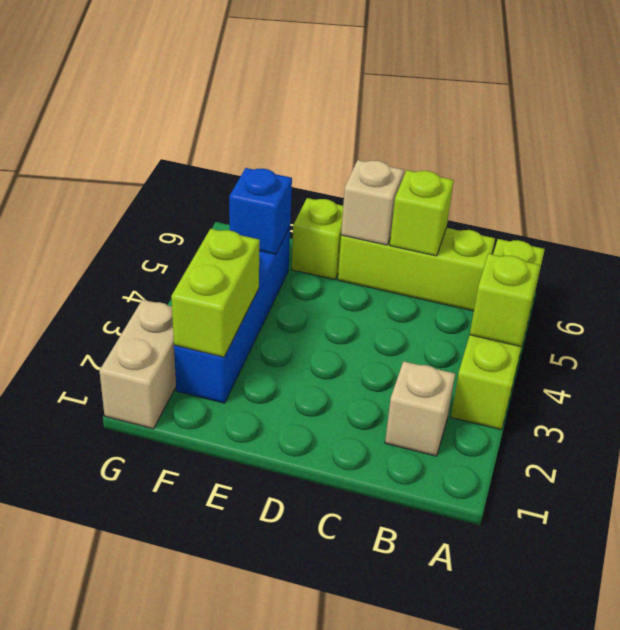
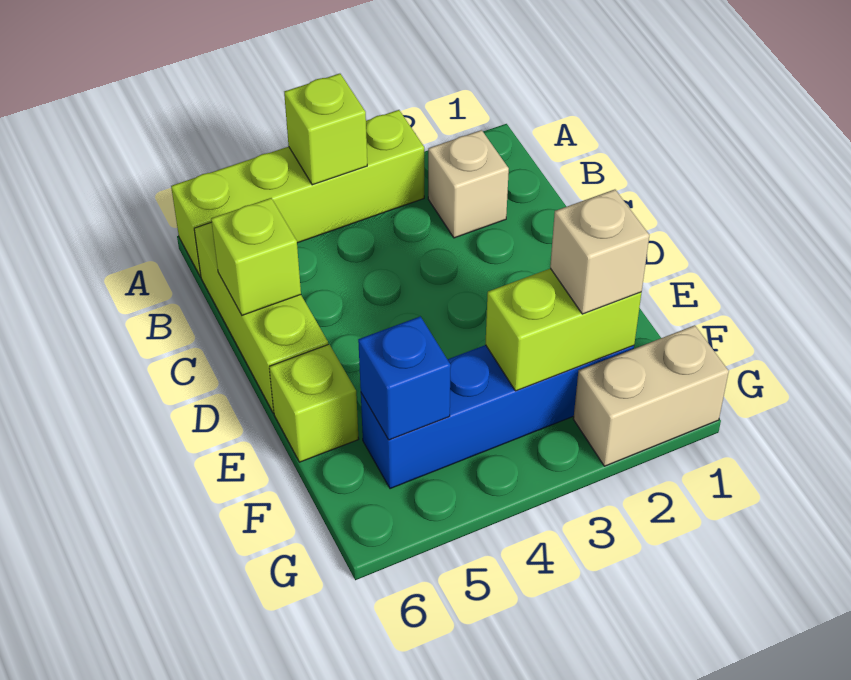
tan 1x1 brick [341,160,404,245] -> tan 1x1 brick moved to [550,190,649,314]

